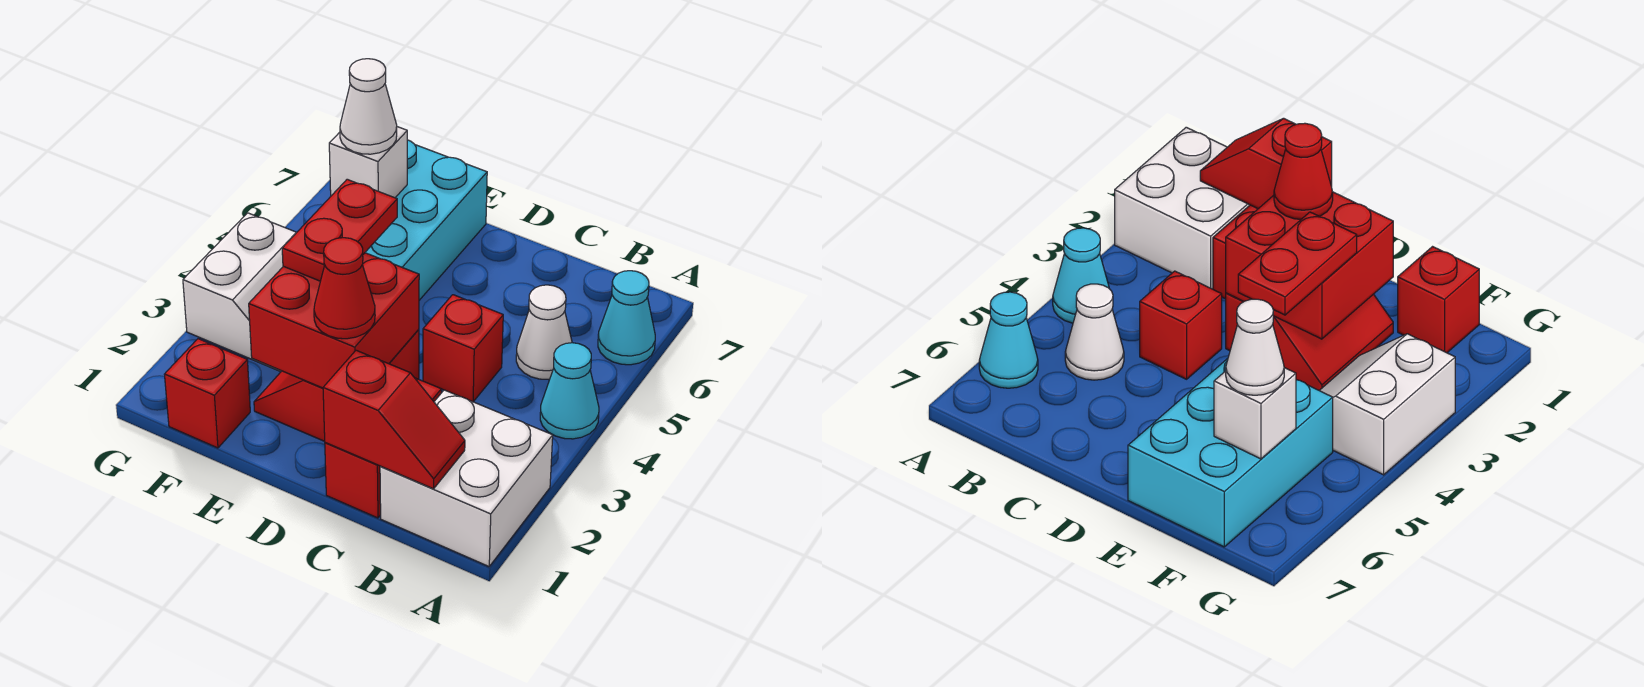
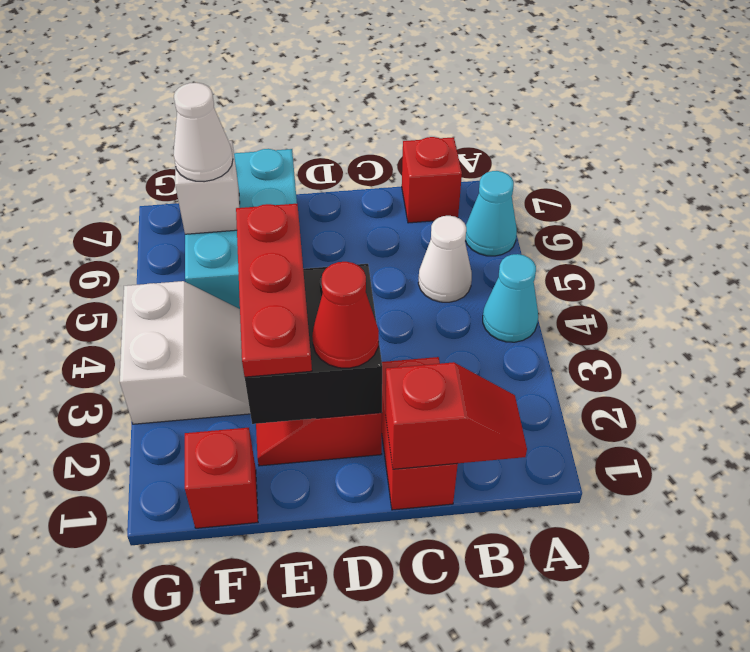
white 2x2 brick [380,390,553,566] -> none
red 1x1 brick [423,295,503,402] -> red 1x1 brick moved to [402,137,462,223]
red 2x2 brick [249,253,419,388] -> black 2x2 brick [245,264,382,424]
red 1x2 plate [282,179,397,281] -> red 1x3 plate [236,204,312,377]

